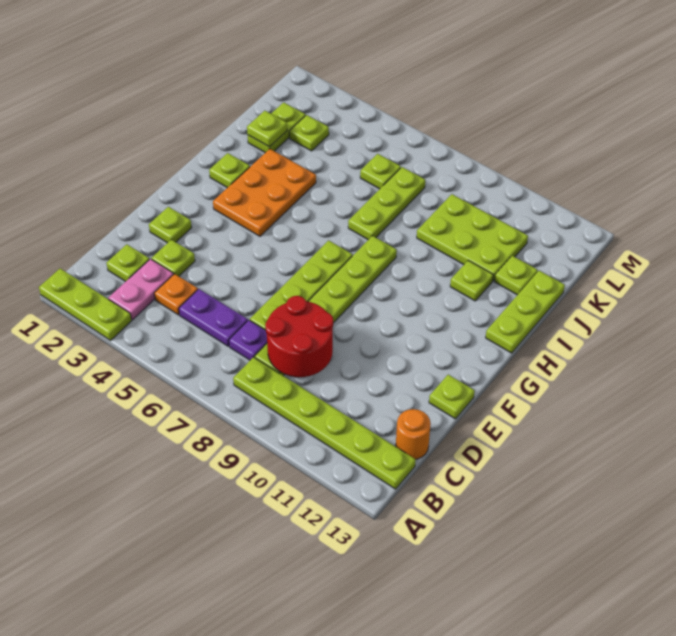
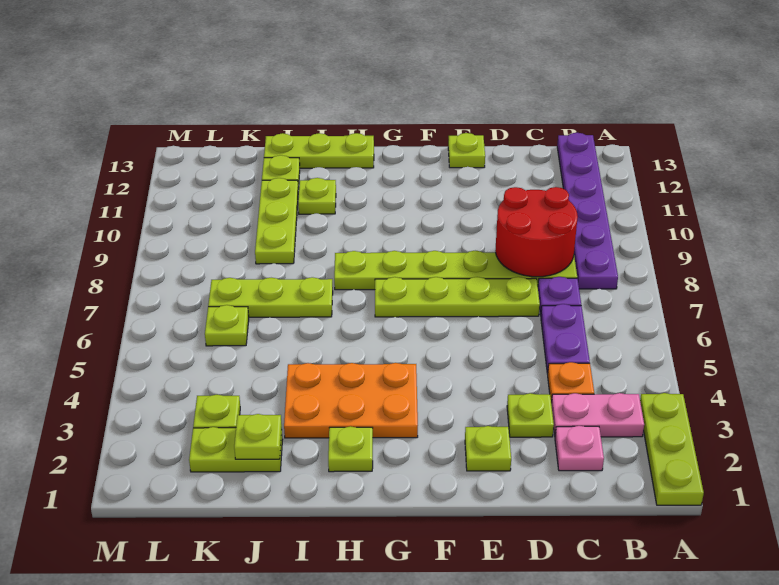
lime 1x6 plate [233,357,416,489] -> purple 1x6 plate [557,133,618,289]
lime 1x1 plate [106,244,149,282] -> pink 1x1 plate [555,426,604,471]
orange 1x1 round brick [396,409,431,459] -> none
lime 2x3 plate [417,194,528,281] -> lime 1x3 plate [255,178,298,264]

